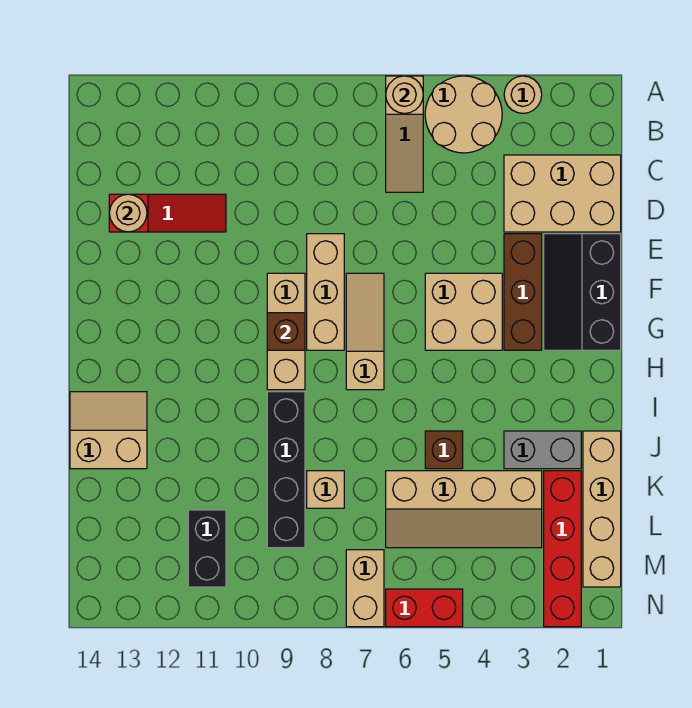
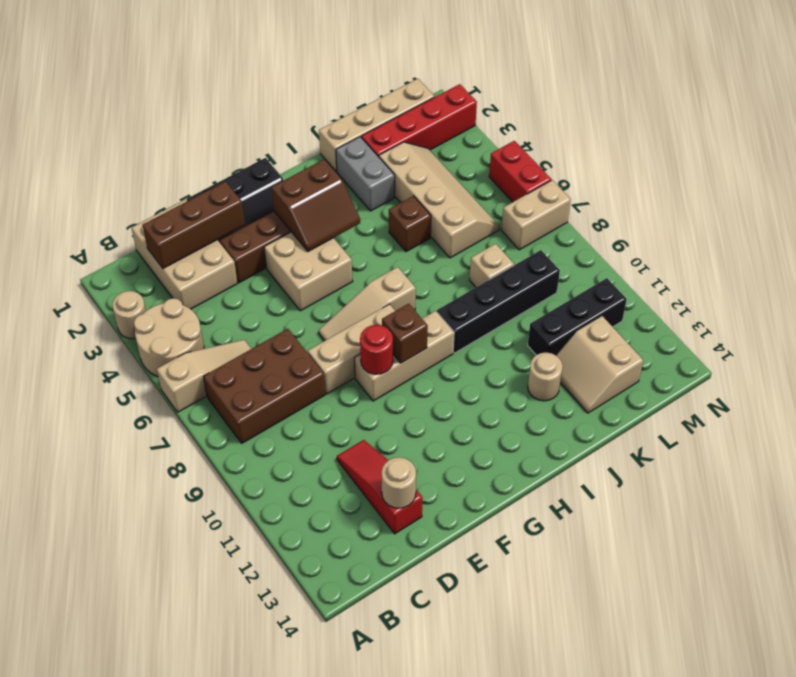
tan 1x1 round brick [386,76,423,113] -> tan 1x1 round brick moved to [528,353,563,401]
none -> brown 2x3 brick [203,329,325,443]
none -> brown 1x3 brick [143,182,245,268]
none -> red 1x1 round brick [360,325,393,374]
none -> brown 2x2 slope [272,159,360,252]
tan 2x2 slope [70,392,147,469] -> tan 2x2 slope moved to [556,316,643,413]
black 1x2 brick [188,510,226,587] -> black 1x3 brick [528,278,627,355]

